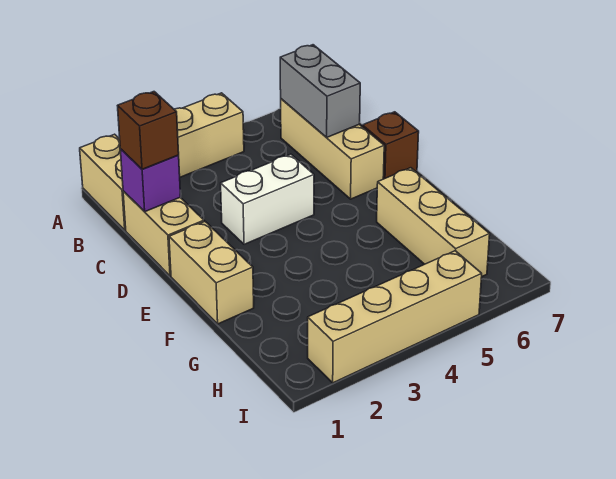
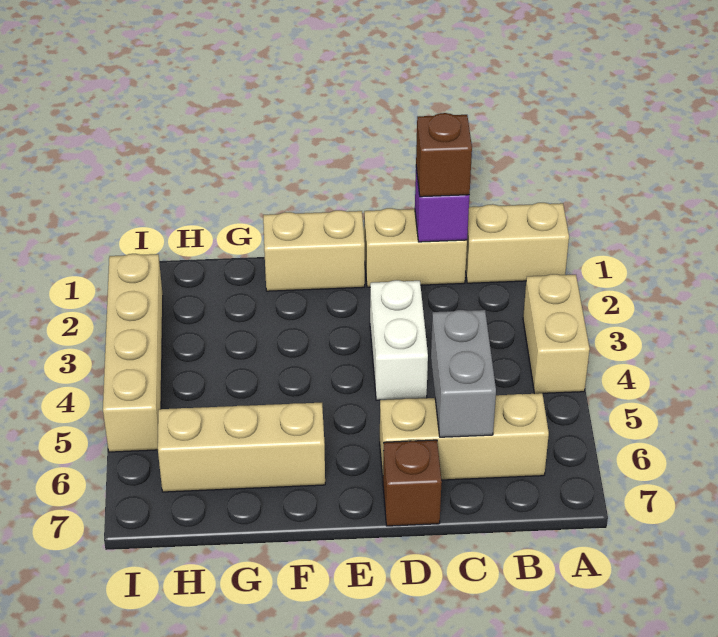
grey 1x2 brick [280,45,360,137] -> grey 1x2 brick turned to [431,310,496,437]

